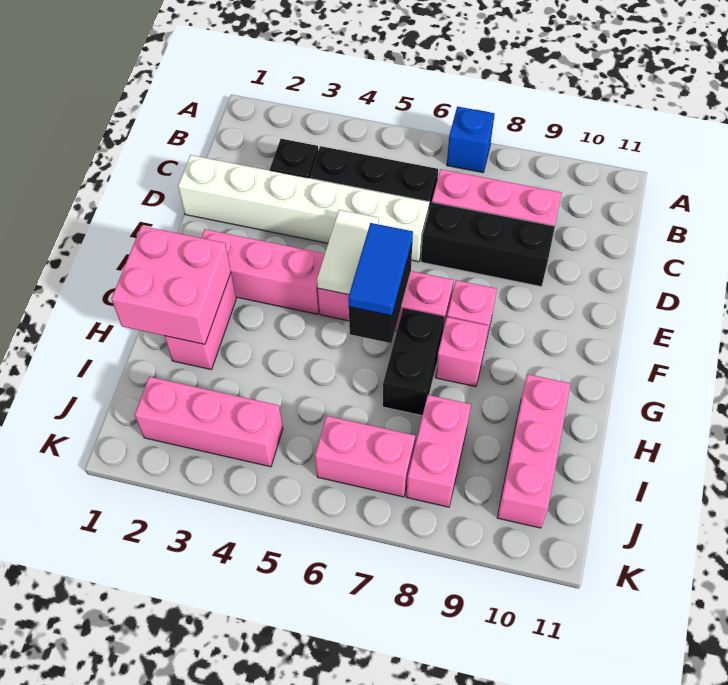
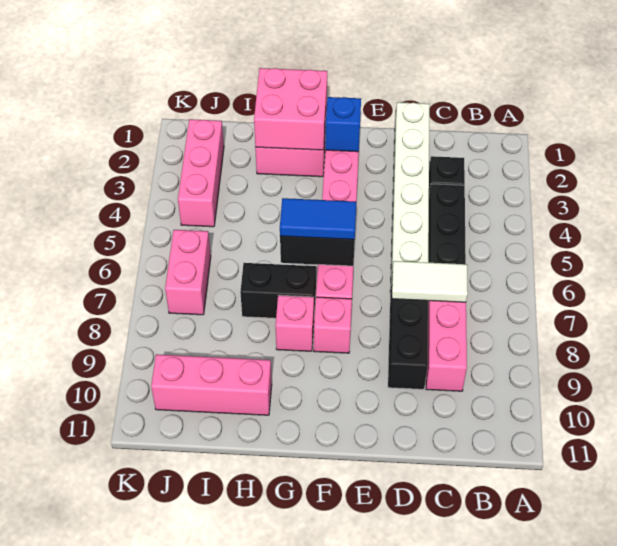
blue 1x1 brick [447,107,495,173] -> blue 1x1 brick moved to [325,97,361,152]
white 1x2 tile [317,210,379,295] -> white 1x2 tile moved to [392,261,468,302]
pink 1x2 brick [406,395,471,507] -> none

